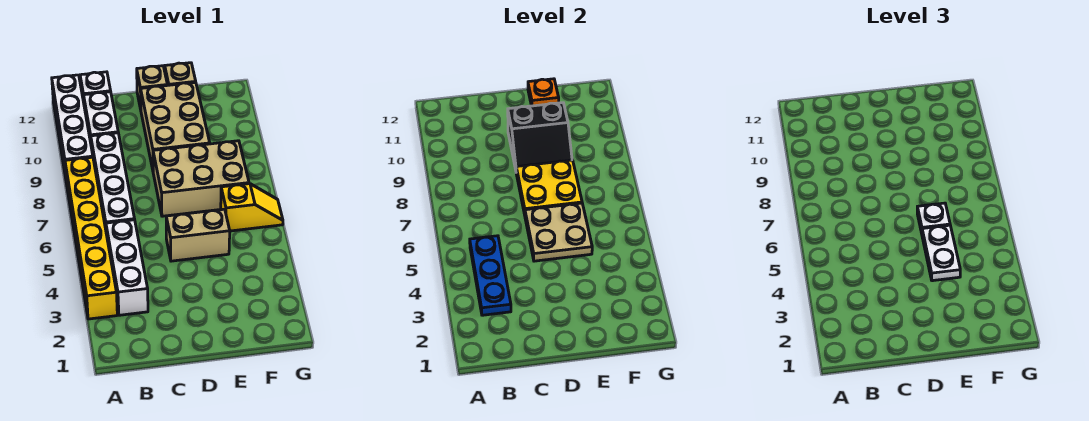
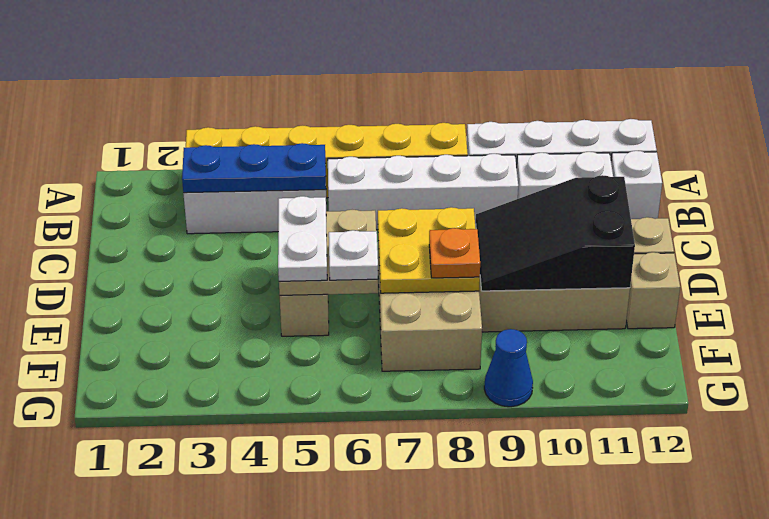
black 2x2 slope [508,103,572,169] -> black 2x3 slope [476,175,635,291]
white 1x2 plate [922,225,960,281] -> white 1x2 plate turned to [278,196,327,281]
orange 1x1 plate [528,79,559,106] -> orange 1x1 plate moved to [429,228,480,278]
yellow 1x2 slope [221,184,283,231] -> none
none -> blue 1x1 cone [484,329,533,407]

